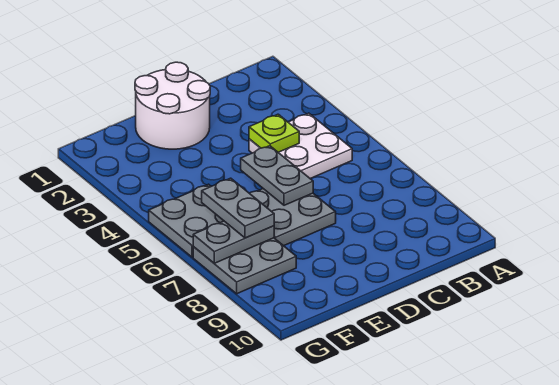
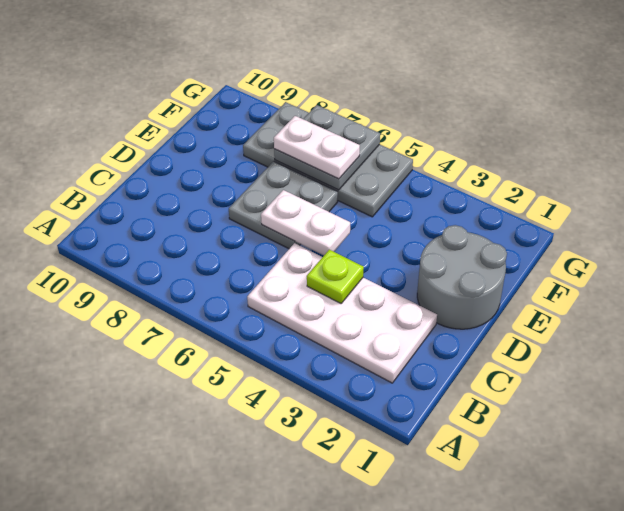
white 2x2 plate [249,113,352,179] -> white 2x4 plate [247,243,437,383]
white 2x2 round brick [135,62,210,149] -> grey 2x2 round brick [417,225,507,329]
grey 1x2 plate [241,146,313,205] -> white 1x2 plate [261,190,350,255]
grey 1x2 plate [202,178,274,238] -> white 1x2 plate [274,116,360,179]
grey 1x2 plate [193,221,274,263] -> grey 2x2 plate [274,105,380,190]

